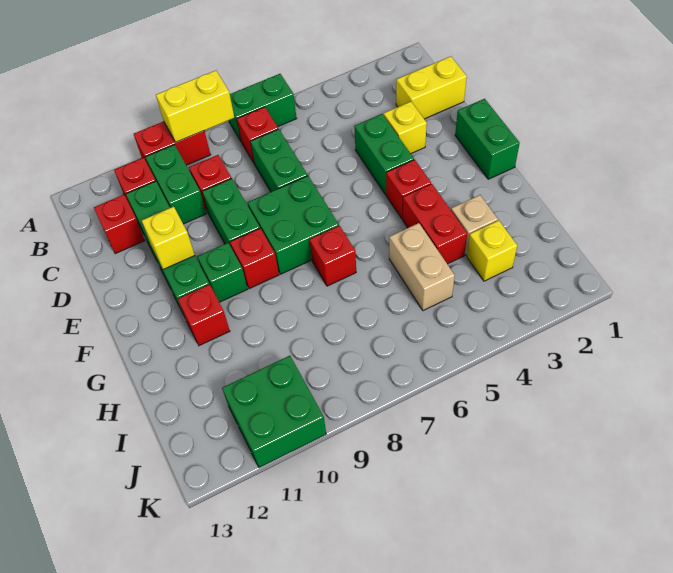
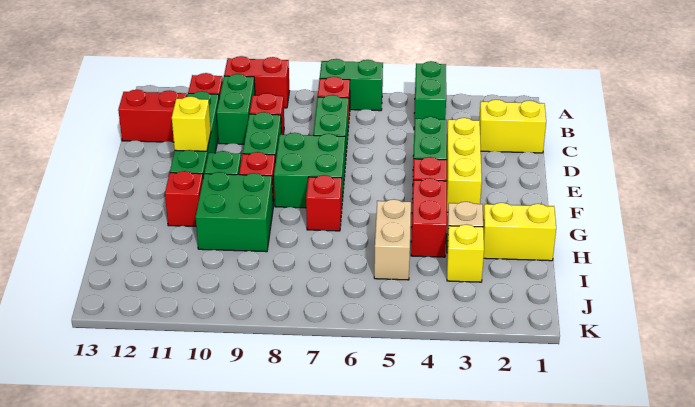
yellow 1x2 brick [156,70,234,142] -> yellow 1x2 brick moved to [483,203,556,261]
red 1x1 brick [94,195,145,254] -> red 1x2 brick [118,90,187,142]
yellow 1x1 brick [384,102,427,153] -> yellow 1x3 brick [447,118,482,212]
green 1x2 brick [455,99,520,179] -> green 1x2 brick moved to [414,61,446,125]
green 2x2 brick [222,356,326,468] -> green 2x2 brick moved to [196,172,273,252]

